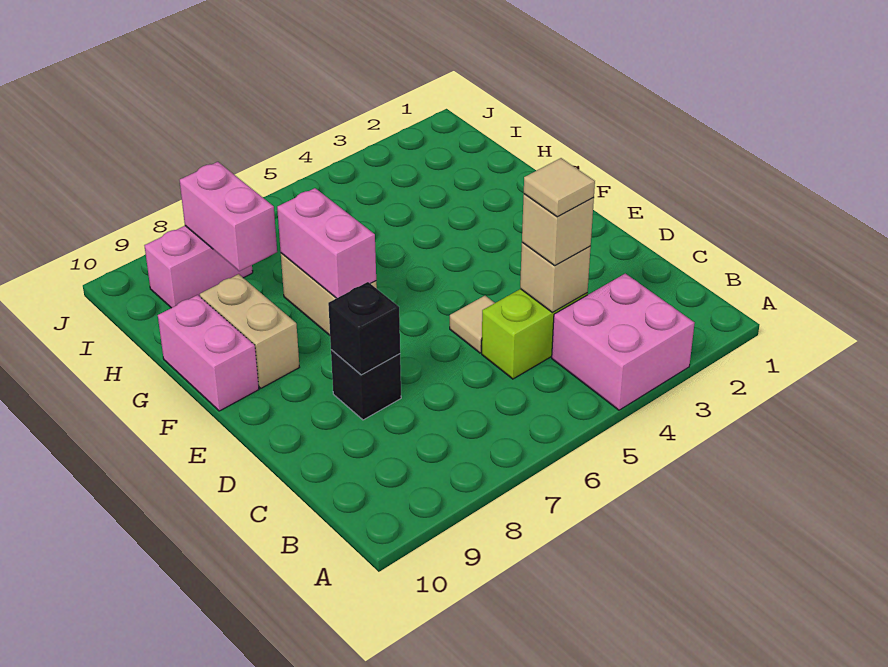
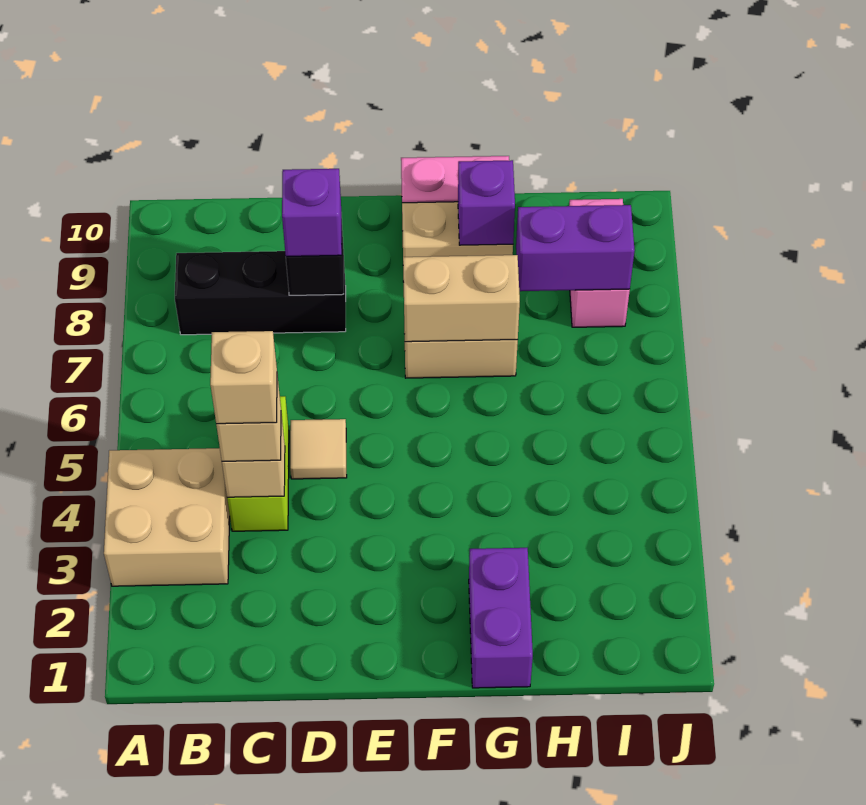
pink 2x2 brick [552,274,695,410] -> tan 2x2 brick [104,448,230,586]
tan 1x1 tile [524,158,595,217] -> tan 1x1 brick [210,331,277,424]
black 1x1 brick [331,350,401,420] -> black 1x3 brick [175,251,346,335]
none -> purple 1x1 brick [282,169,342,256]
pink 1x2 brick [277,188,376,298] -> tan 1x2 brick [403,255,520,342]
none -> purple 1x2 brick [469,548,533,688]
none -> purple 1x1 brick [458,160,515,245]
pink 1x2 brick [180,162,277,271] -> purple 1x2 brick [516,205,635,291]

